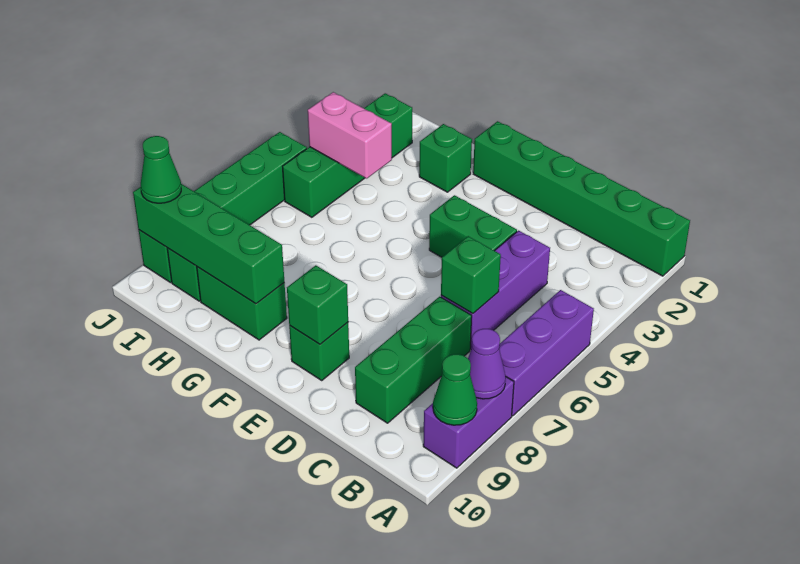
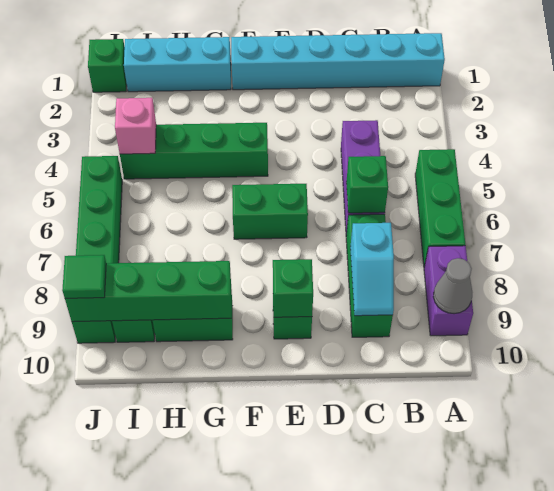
green 1x6 brick [473,121,690,276] -> cyan 1x6 brick [231,33,445,90]
purple 1x3 brick [499,290,594,416] -> green 1x3 brick [415,149,465,267]
purple 1x1 cone [468,329,506,399] -> none
green 1x1 cone [433,354,477,425] -> grey 1x1 cone [433,258,472,314]
none -> cyan 1x2 slope [350,223,394,316]
green 1x2 brick [429,195,517,257] -> green 1x2 brick moved to [232,184,308,239]
none -> cyan 1x3 brick [124,37,231,92]
green 1x1 brick [419,124,472,192] -> green 1x1 brick moved to [88,39,127,92]
pink 1x2 brick [308,92,392,178] -> pink 1x1 brick [115,98,156,154]
green 1x4 brick [282,93,412,217] -> green 1x4 brick turned to [120,123,268,179]
green 1x1 cone [141,136,181,203] -> green 1x1 tile [62,255,106,298]

